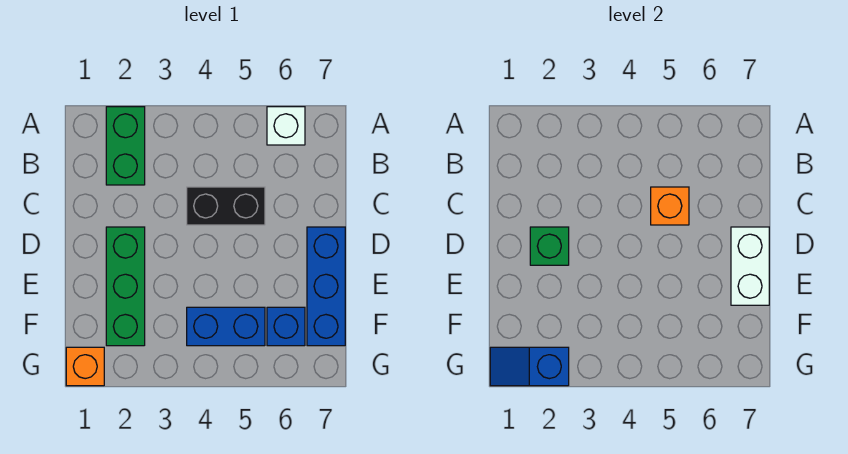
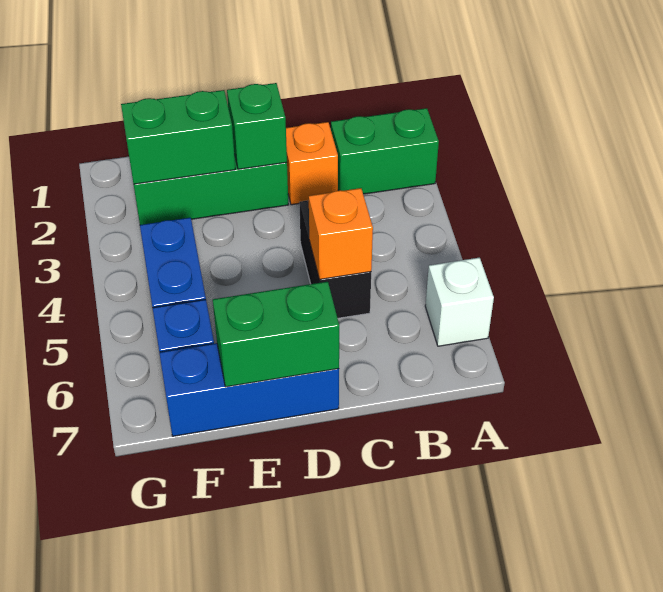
white 1x2 brick [731,227,769,305] -> green 1x2 brick [213,282,339,387]
none -> green 1x2 brick [121,90,235,184]
orange 1x1 brick [66,347,104,386] -> orange 1x1 brick moved to [286,122,338,205]
blue 1x2 slope [490,347,569,386] -> none

